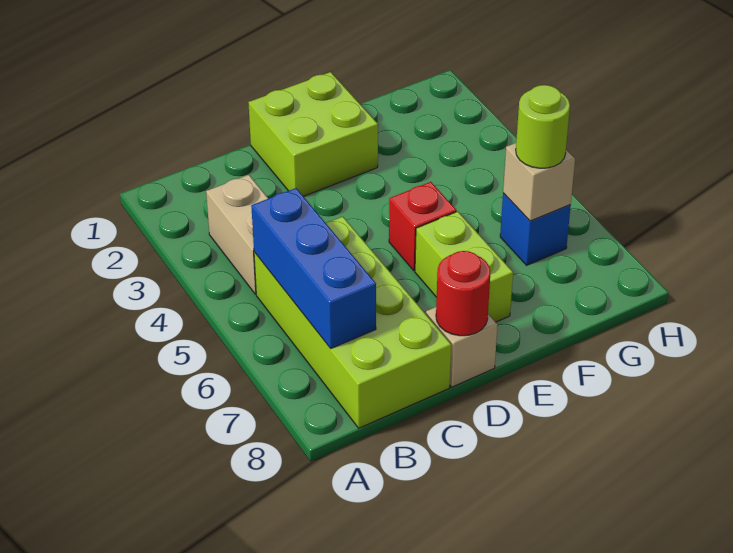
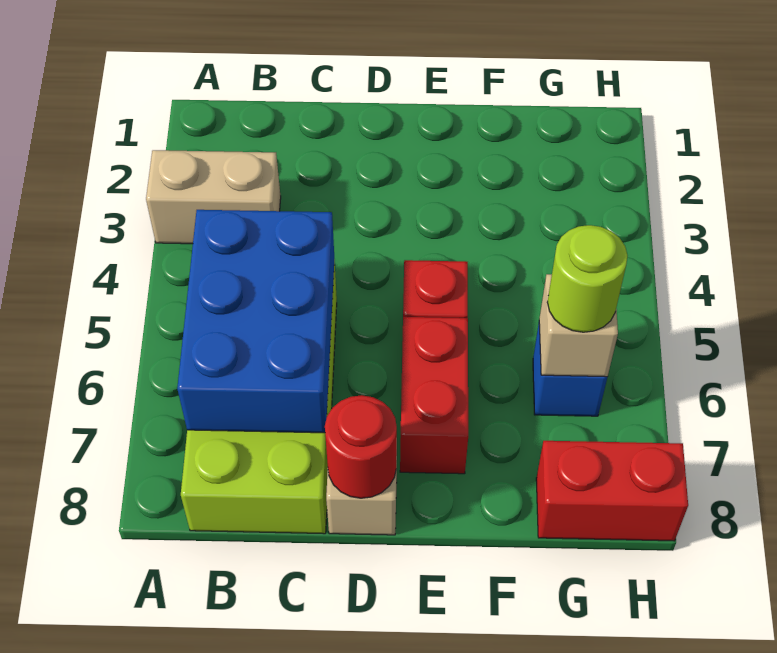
tan 1x2 brick [206,175,268,294] -> tan 1x2 brick turned to [146,150,281,244]
blue 1x3 brick [251,188,376,348] -> blue 2x3 brick [177,210,334,433]
lime 2x2 brick [248,72,378,196] -> none
lime 1x2 brick [415,211,513,322] -> red 1x2 brick [400,317,468,474]
none -> red 1x2 brick [536,440,688,541]

